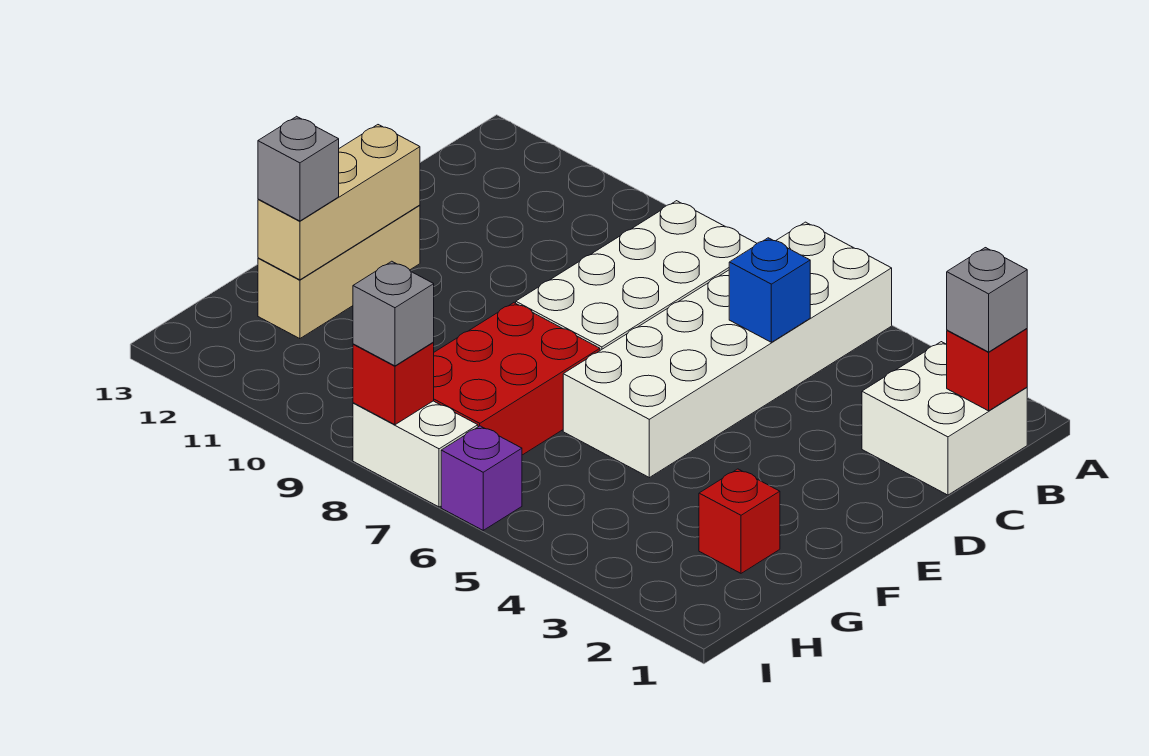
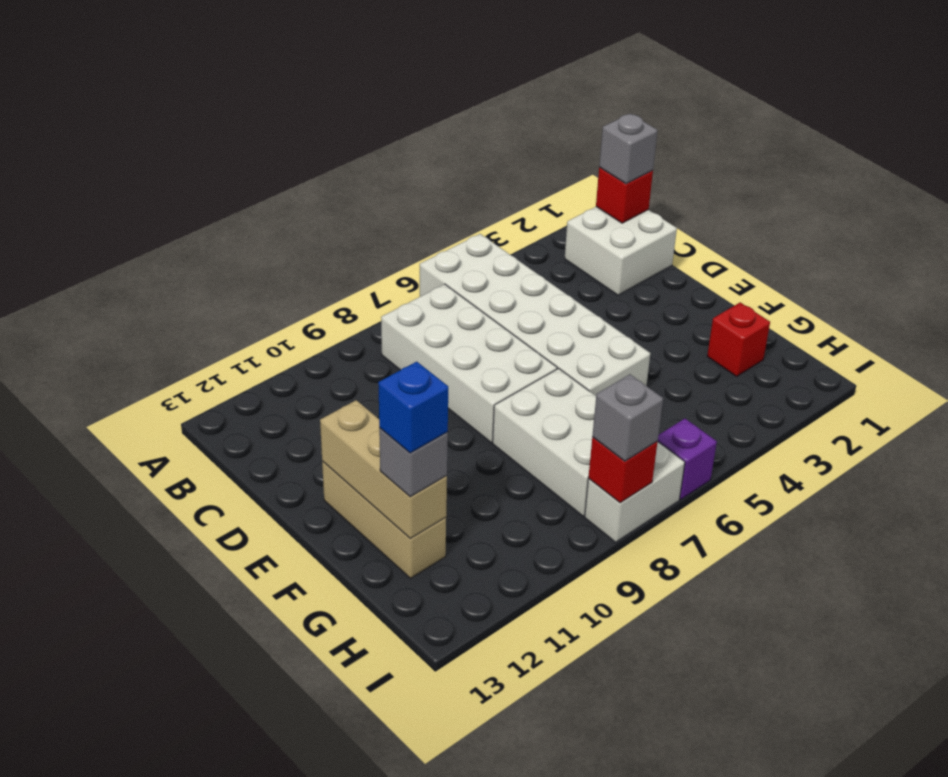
blue 1x1 brick [729,238,810,342] -> blue 1x1 brick moved to [378,362,448,453]
red 2x3 brick [434,303,600,455] -> white 2x3 brick [493,368,596,516]

